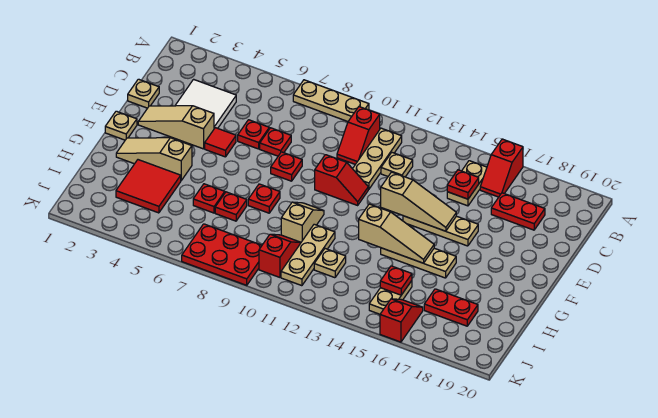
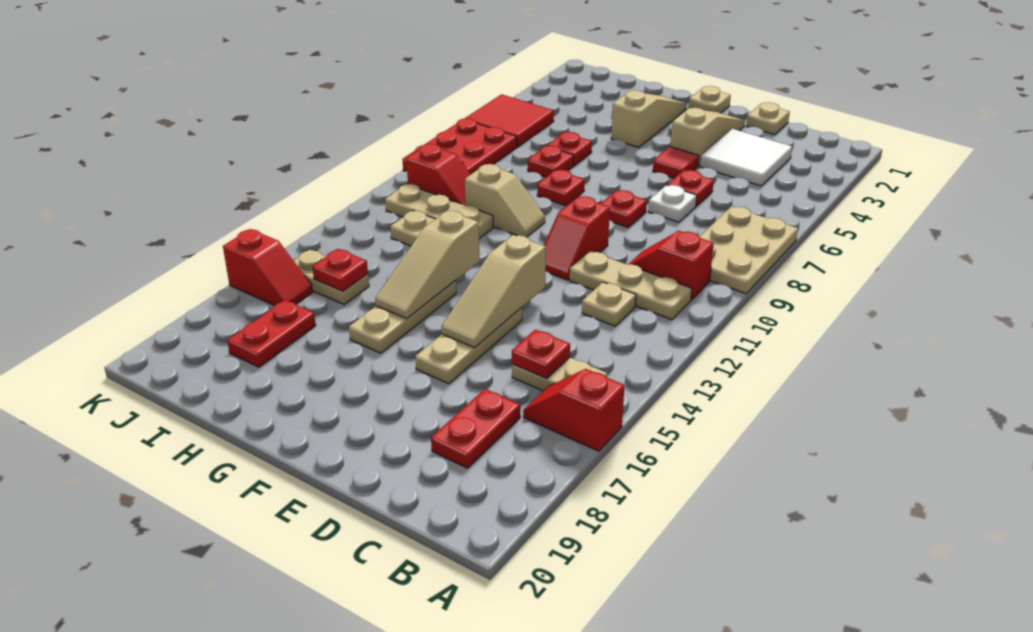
tan 1x3 plate [293,80,369,121] -> tan 2x3 plate [700,206,798,294]
red 1x1 plate [260,128,291,156] -> white 1x1 plate [648,185,697,222]
red 2x2 tile [116,160,181,213] -> red 2x2 tile moved to [466,94,554,147]

